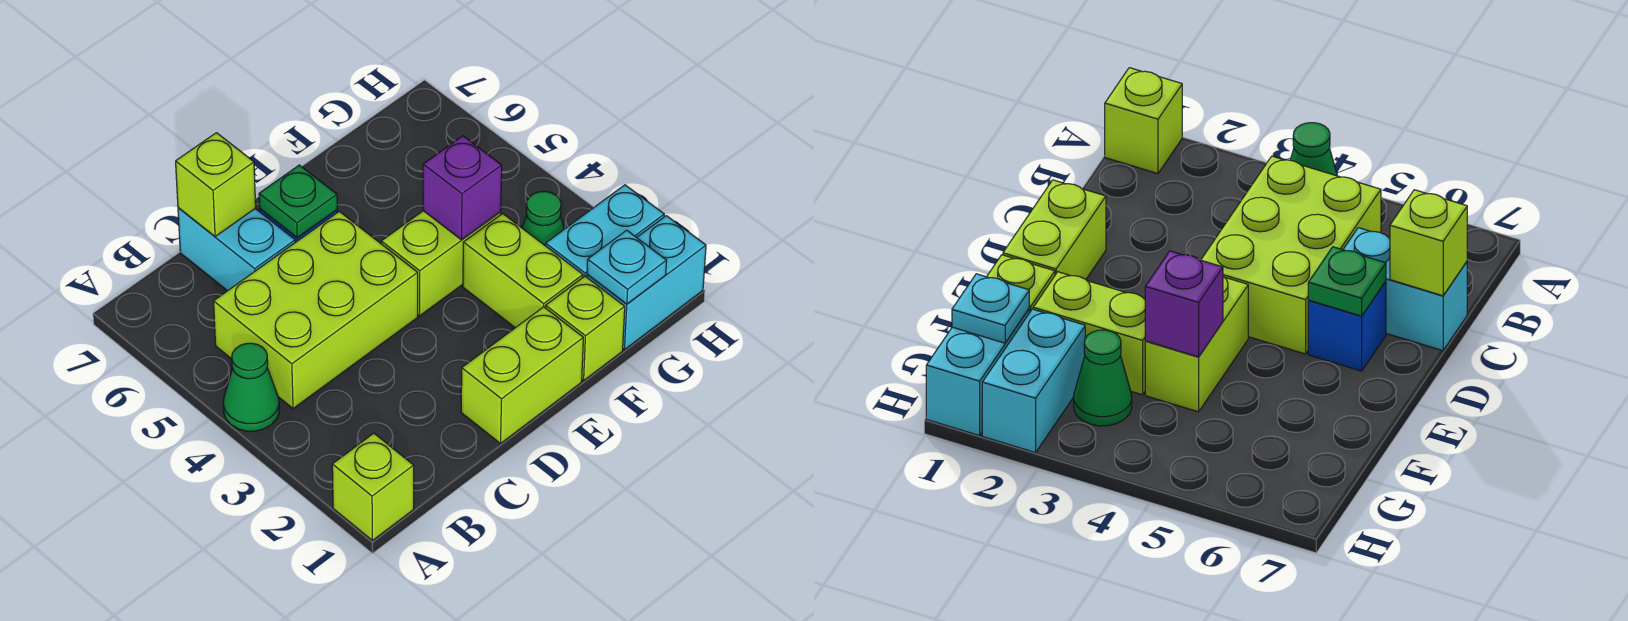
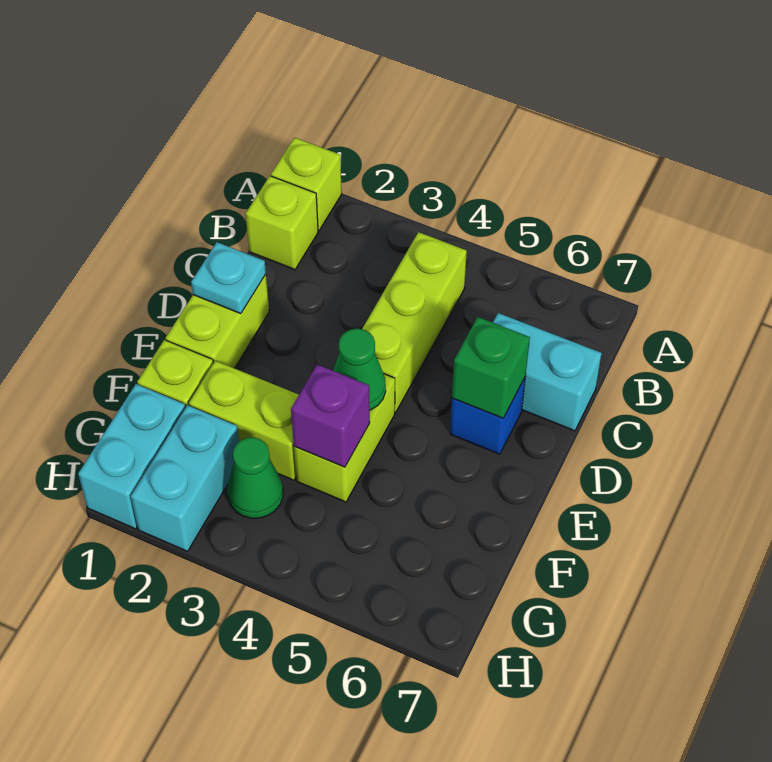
green 1x1 cone [223,343,279,431] -> green 1x1 cone moved to [333,329,386,410]
lime 2x3 brick [214,211,418,409] -> lime 1x3 brick [362,232,467,412]
lime 1x1 brick [176,133,256,237] -> lime 1x1 brick moved to [246,176,318,270]
green 1x1 plate [259,165,337,238] -> green 1x1 brick [452,317,530,418]
cyan 1x1 plate [587,230,667,304] -> cyan 1x1 plate moved to [191,242,266,314]

